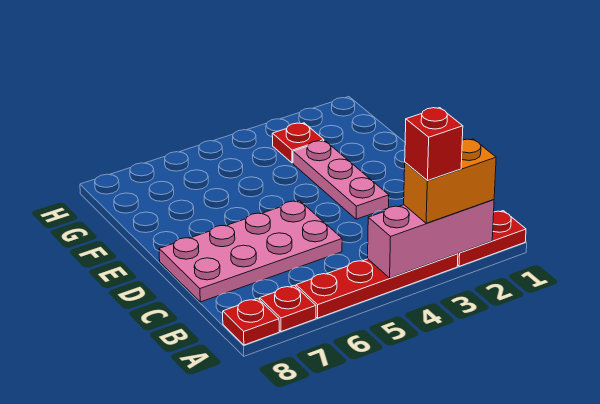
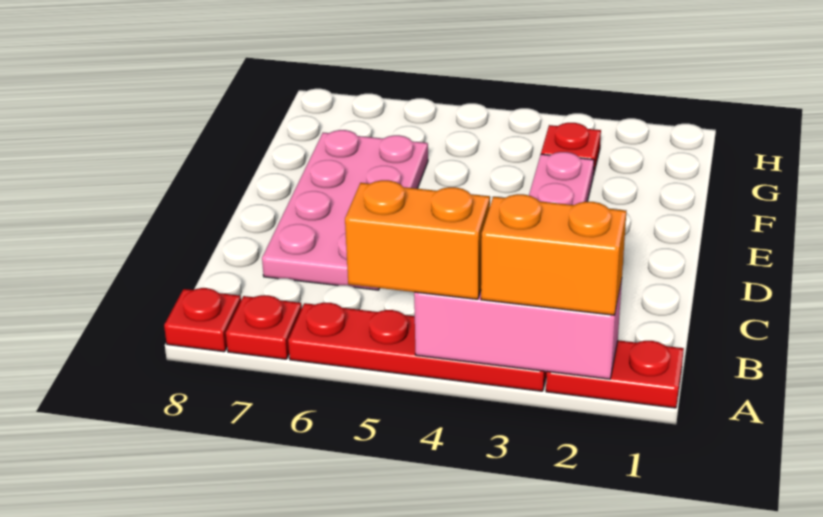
red 1x1 brick [405,108,463,181] -> none
none -> orange 1x2 brick [345,180,490,299]
pink 2x4 plate [159,201,342,302] -> pink 2x4 plate turned to [262,130,428,290]

